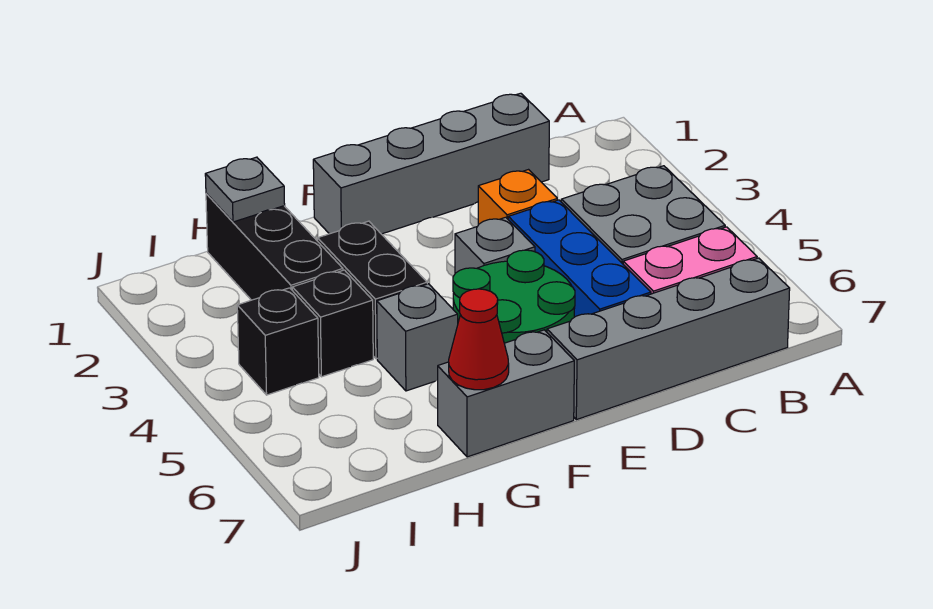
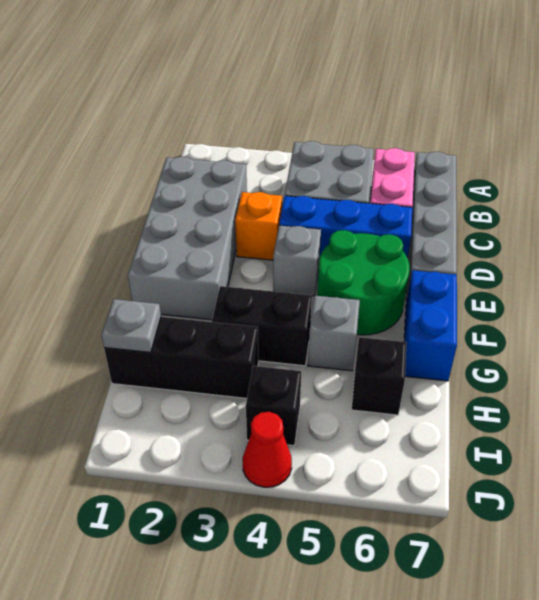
grey 1x4 brick [313,93,549,234] -> grey 2x4 brick [128,157,247,320]
grey 1x2 brick [438,330,574,457] -> blue 1x2 brick [404,270,457,381]
red 1x1 cone [449,289,509,390] -> red 1x1 cone moved to [243,412,292,487]
black 1x1 brick [292,270,373,377] -> black 1x1 brick moved to [351,337,407,415]

